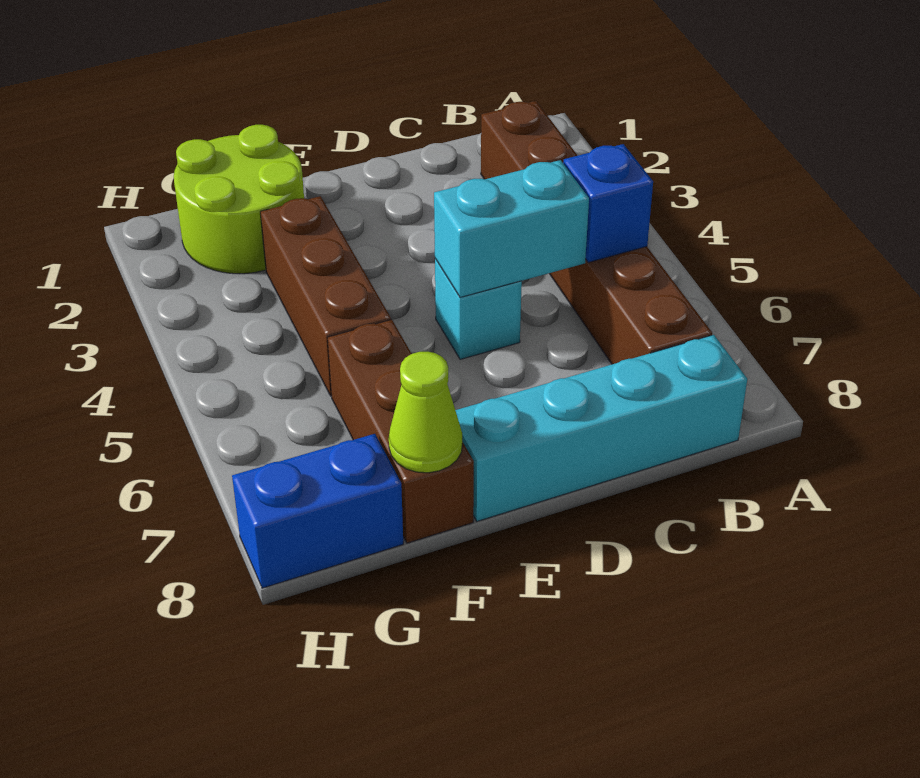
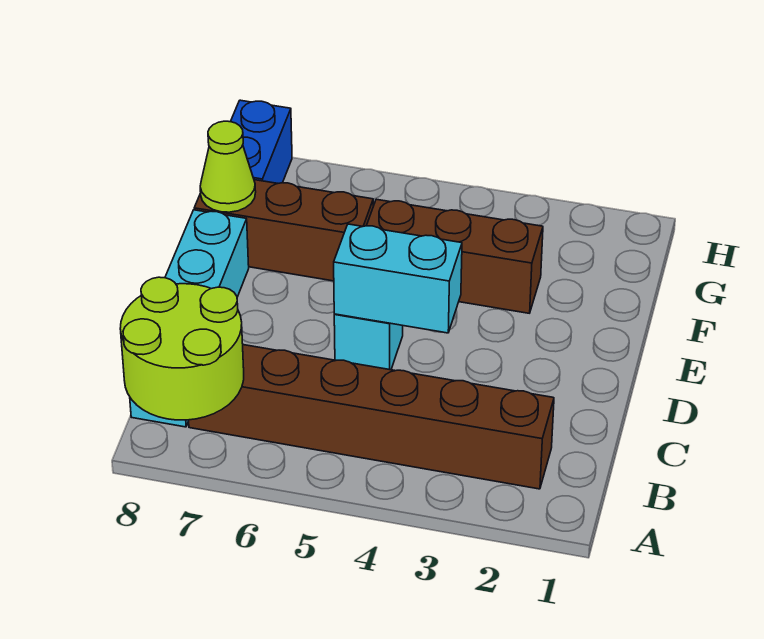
blue 1x1 brick [563,144,653,262] -> none
cyan 1x2 brick [434,160,589,298] -> cyan 1x2 brick turned to [334,224,462,333]
lime 2x2 round brick [174,125,304,274] -> lime 2x2 round brick moved to [120,277,244,420]

